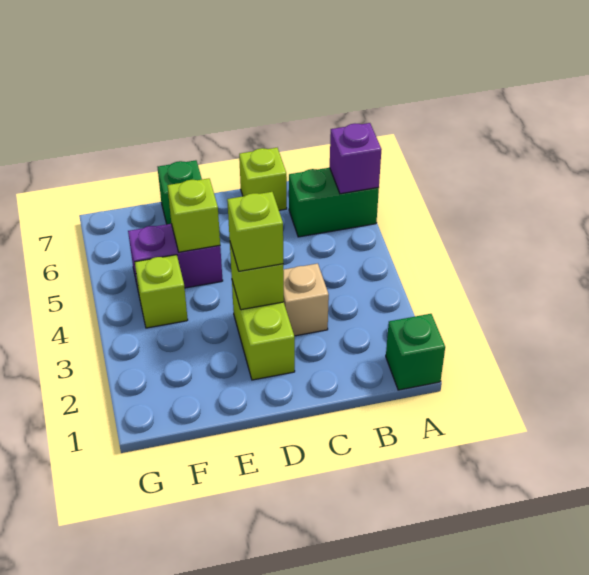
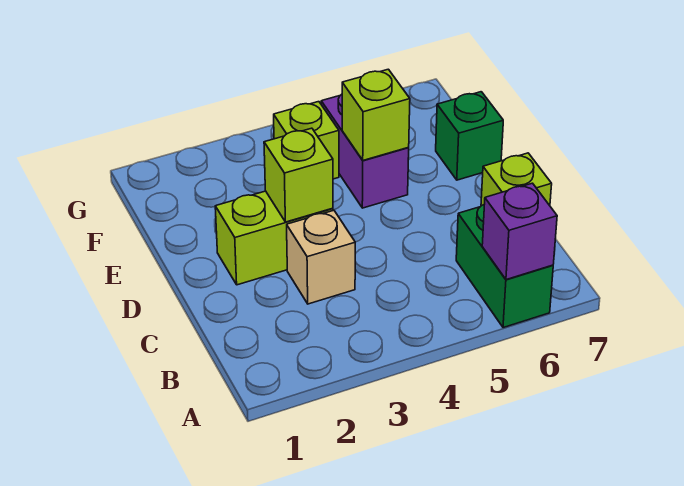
green 1x1 brick [386,314,445,390] -> none
lime 1x1 brick [227,192,283,271] -> none

